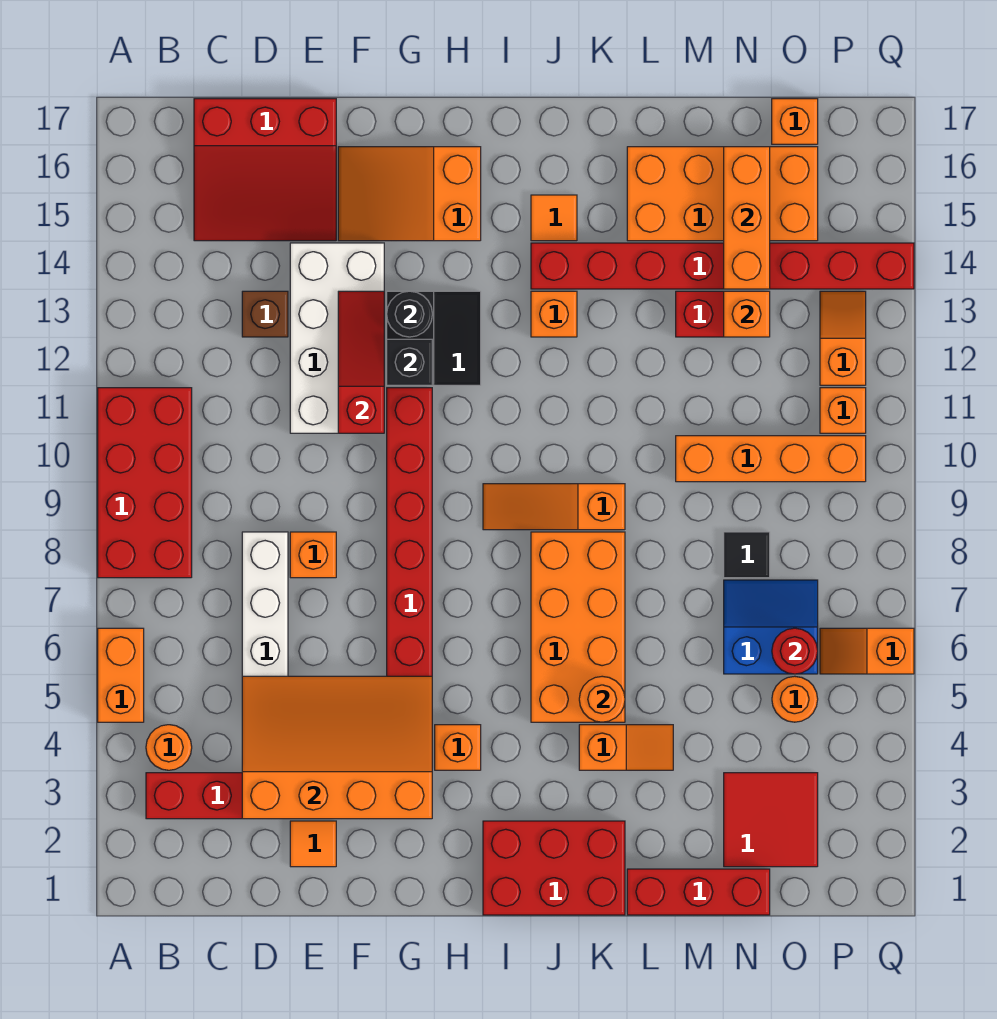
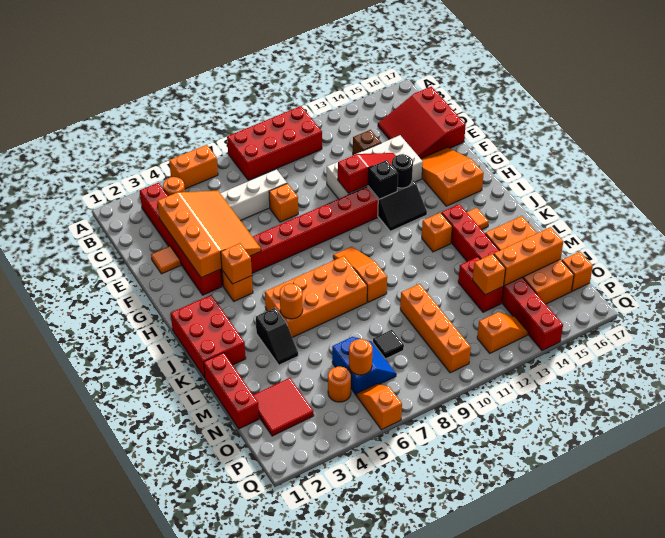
orange 1x2 slope [579,725,673,770] -> black 1x2 slope [256,308,298,365]
red 1x1 round brick [772,628,818,674] -> orange 1x1 round brick [349,339,372,375]
orange 1x1 brick [820,388,866,433] -> orange 1x1 brick moved to [221,243,252,284]

